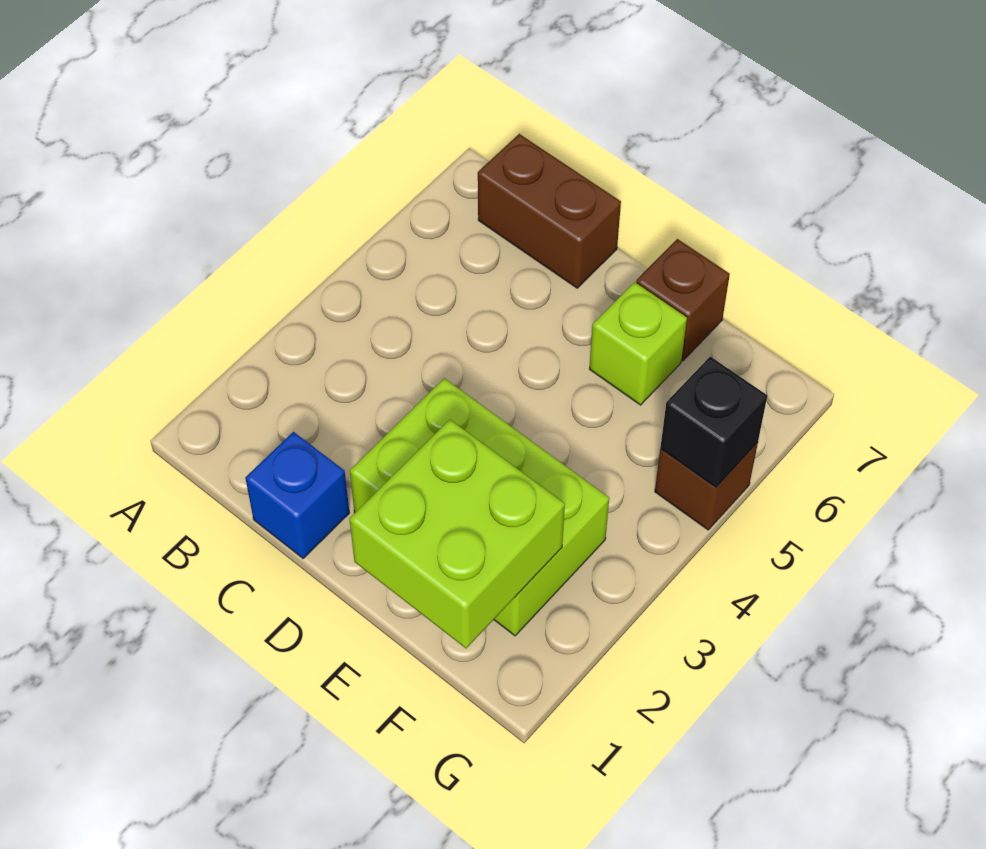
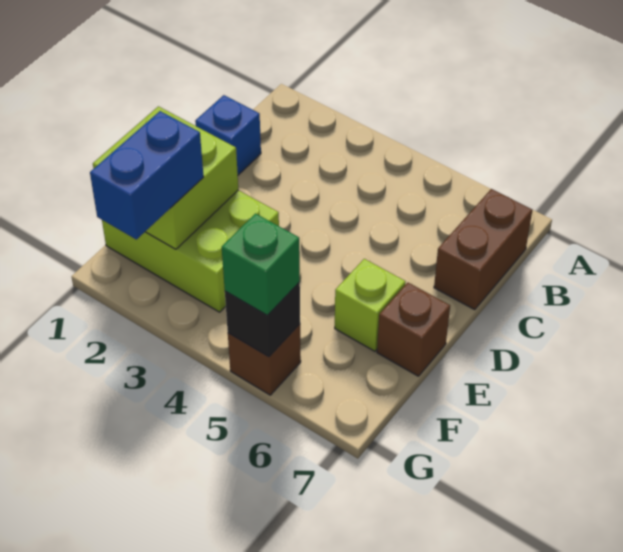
lime 2x3 brick [350,378,609,636] -> lime 2x3 brick turned to [102,190,279,312]
none -> blue 1x2 brick [90,111,204,239]
none -> green 1x1 brick [222,214,300,316]

